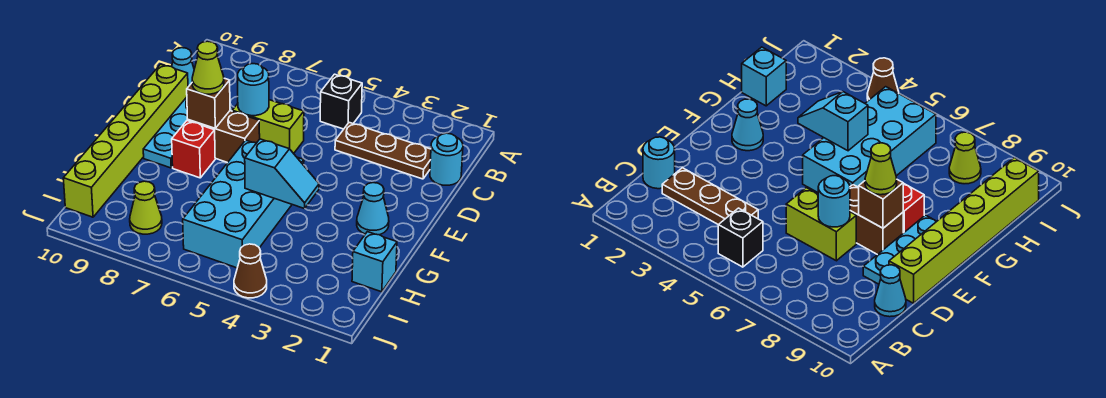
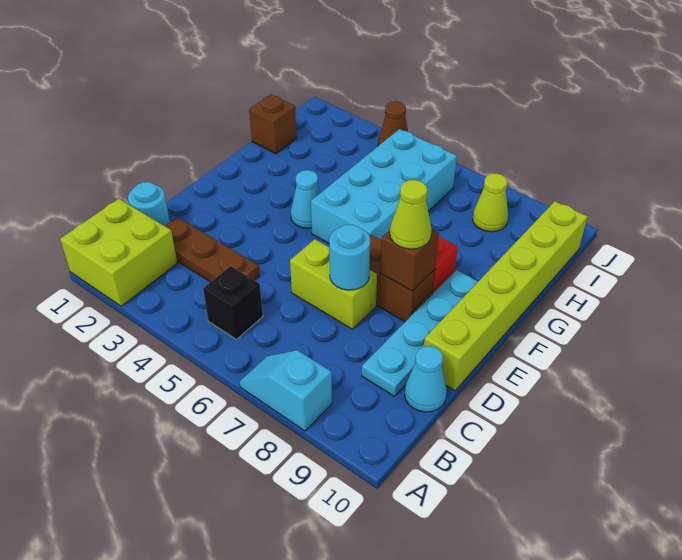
none -> lime 2x2 brick [60,199,177,306]
cyan 1x3 plate [143,97,188,168] -> cyan 1x4 plate [362,270,478,396]
cyan 1x1 cone [357,183,389,235] -> cyan 1x1 cone moved to [291,170,320,228]
cyan 1x2 slope [245,139,319,209] -> cyan 1x2 slope moved to [240,350,332,431]
cyan 1x1 brick [352,232,397,292] -> brown 1x1 brick [249,94,297,154]

